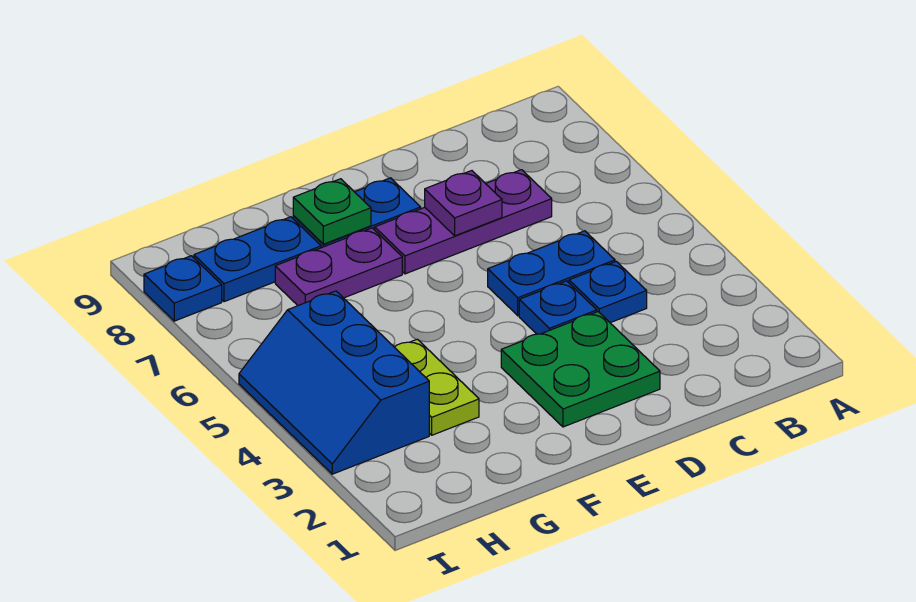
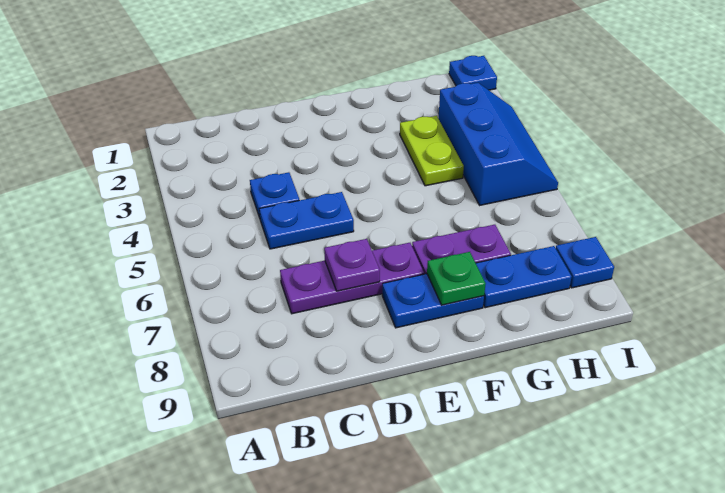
green 2x2 plate [501,312,660,427] -> none
blue 1x1 plate [519,281,597,334] -> blue 1x1 plate moved to [449,56,497,90]

